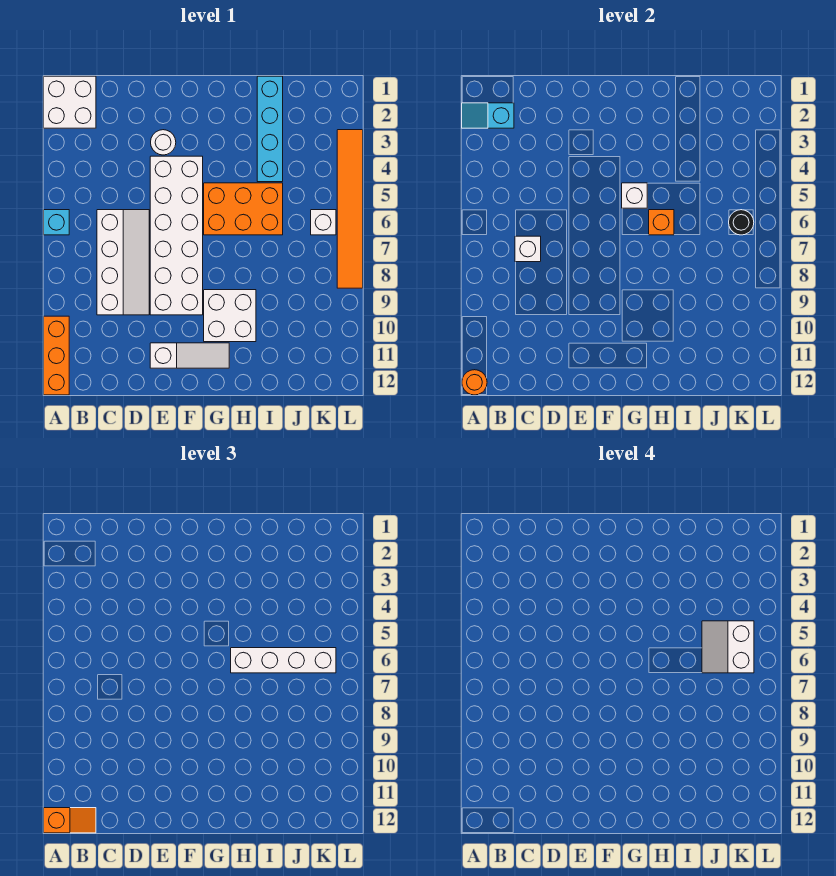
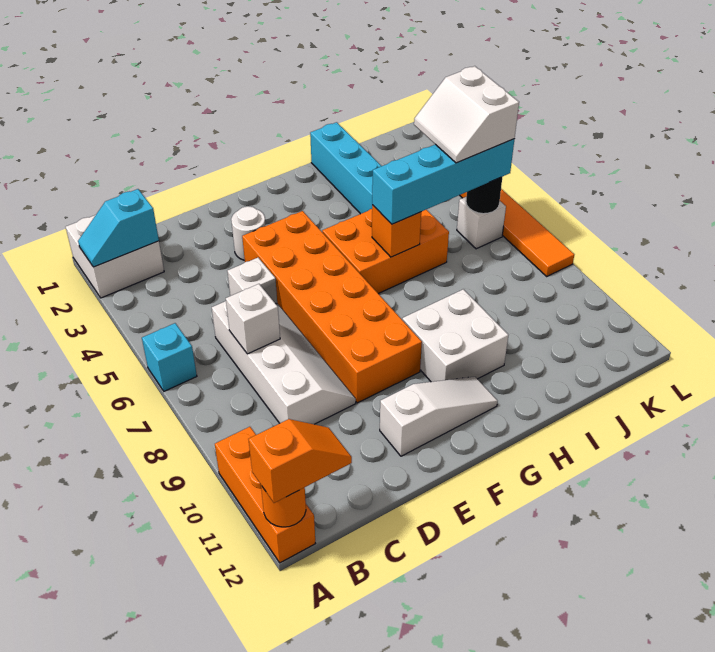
white 2x6 brick [150,156,203,315] -> orange 2x6 brick [242,211,422,403]
white 1x1 brick [622,183,647,208] -> white 1x1 brick moved to [227,258,277,304]
white 1x4 brick [231,648,336,673] -> cyan 1x4 brick [372,139,514,224]

